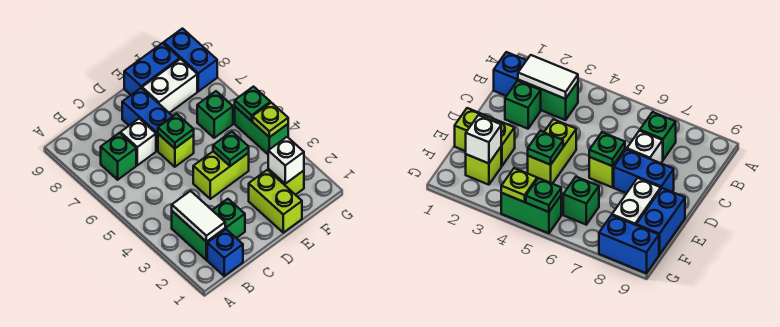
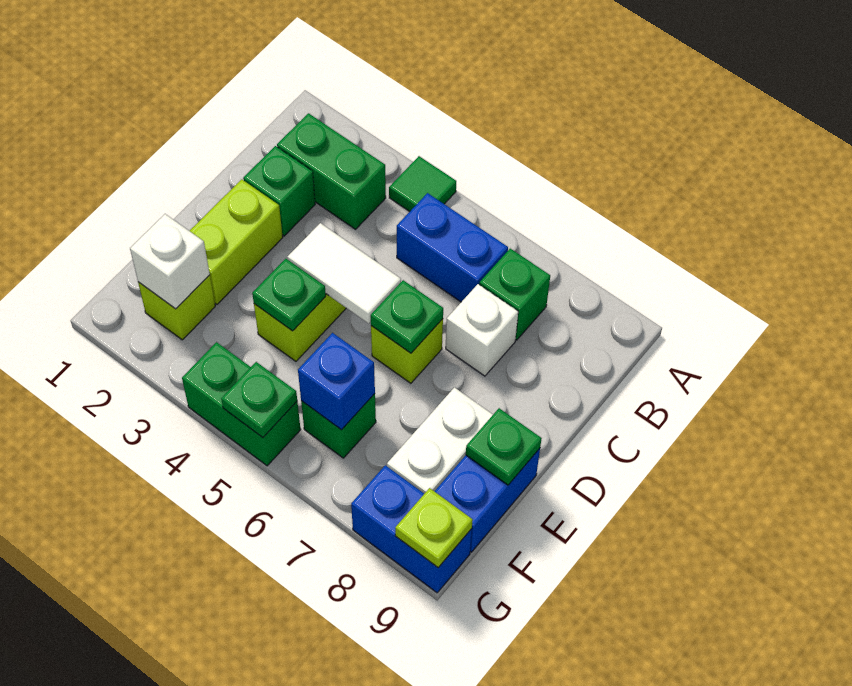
none -> green 1x1 tile [389,156,456,212]
blue 1x1 brick [207,229,243,276] -> blue 1x1 brick moved to [298,333,375,430]
white 1x2 tile [172,191,225,242] -> white 1x2 tile moved to [287,223,401,324]
blue 1x2 brick [122,88,173,151] -> blue 1x2 brick moved to [397,193,508,302]
lime 1x2 brick [249,170,302,233] -> lime 1x2 brick turned to [190,179,283,304]
none -> green 1x1 plate [466,408,542,485]
lime 1x1 plate [253,103,288,137] -> lime 1x1 plate moved to [395,488,473,567]

